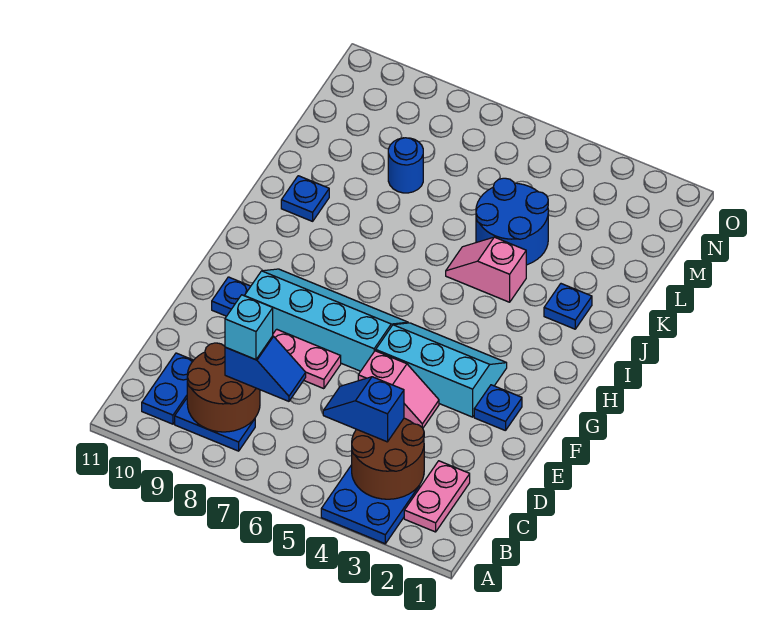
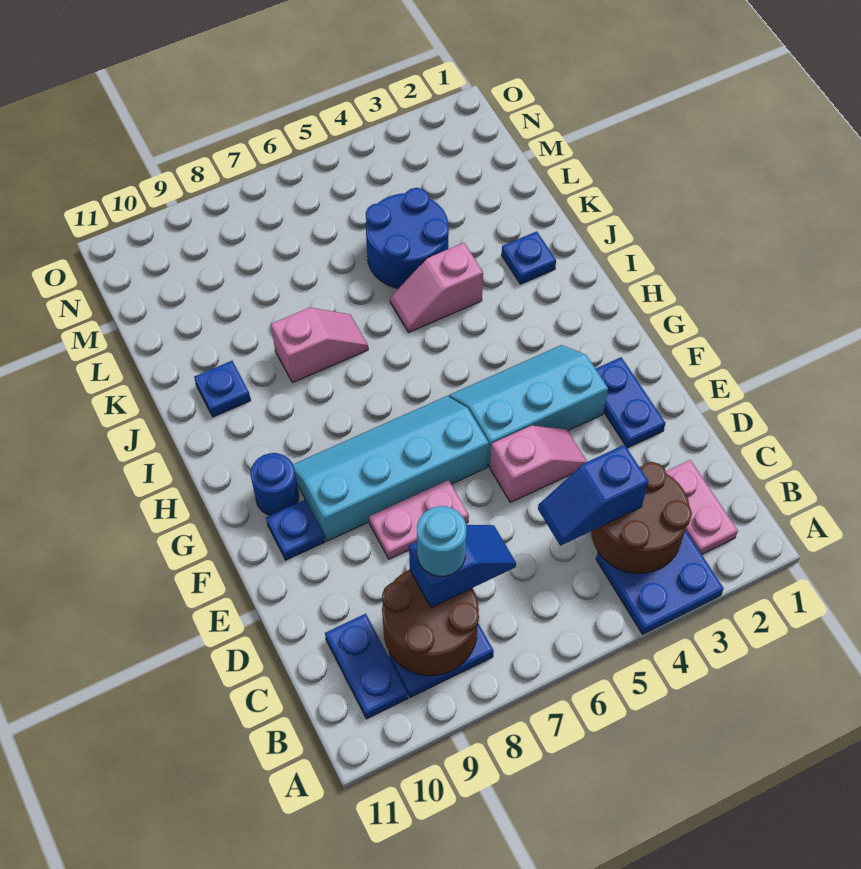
cyan 1x1 brick [225,295,273,360] -> cyan 1x1 round brick [417,506,466,576]
blue 1x1 plate [474,385,522,431] -> blue 1x2 plate [596,357,666,448]
none -> pink 1x2 slope [271,308,368,383]
blue 1x1 round brick [388,138,423,193] -> blue 1x1 round brick moved to [251,453,299,515]

